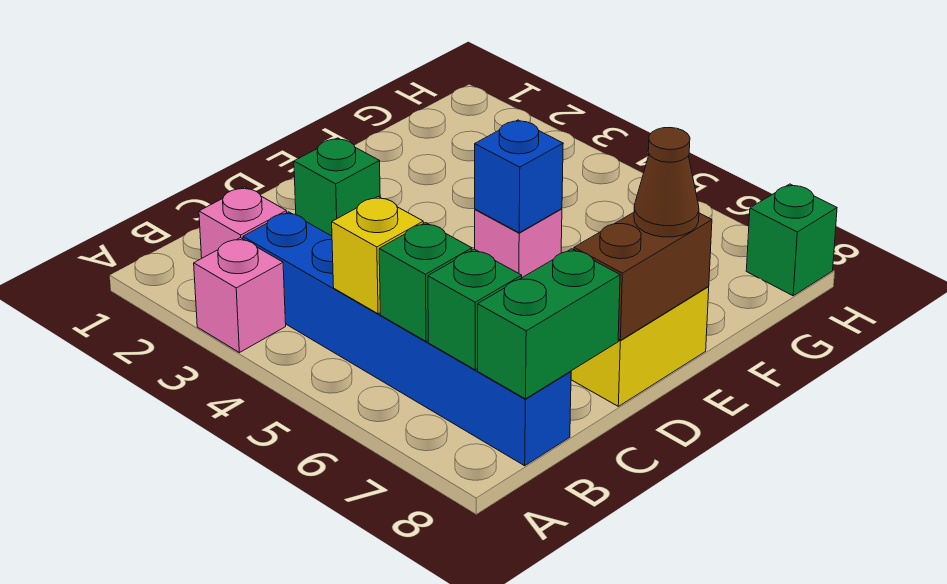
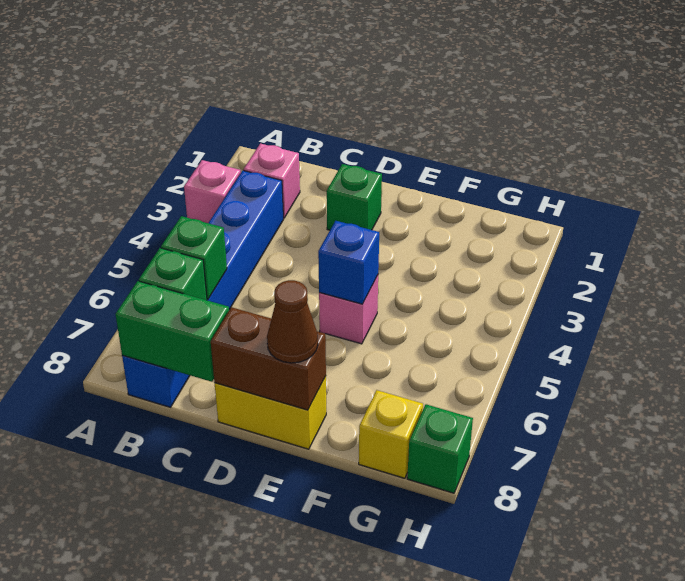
yellow 1x1 brick [332,197,423,314] -> yellow 1x1 brick moved to [359,390,423,478]

